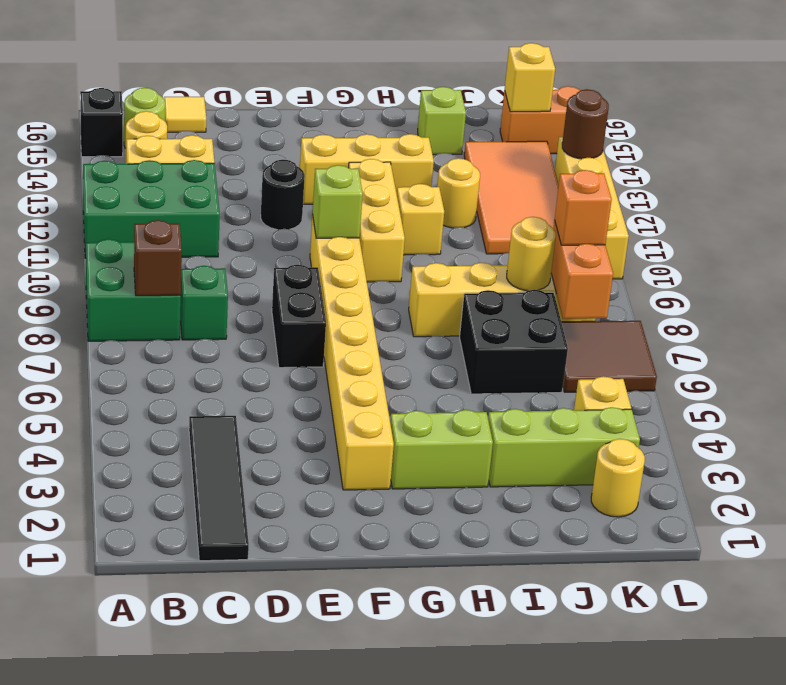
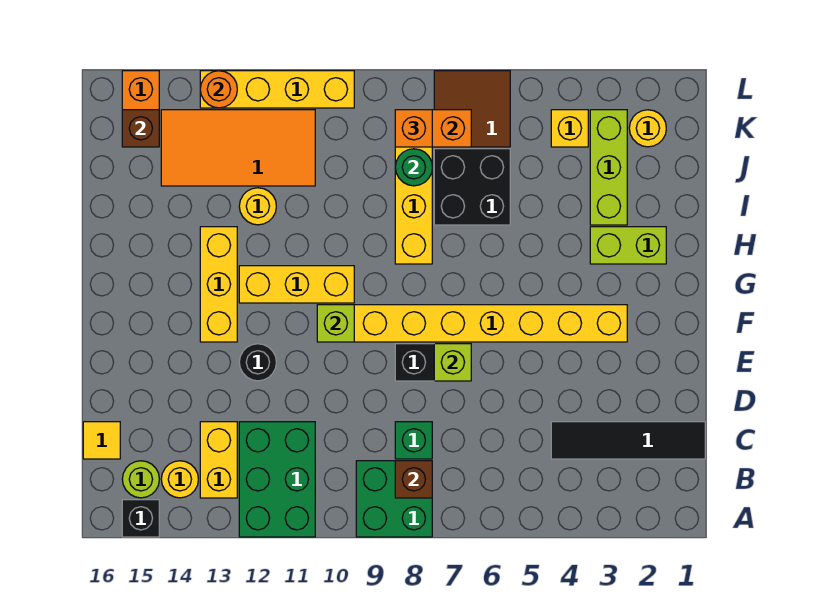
lime 1x2 brick [390,410,493,489] -> lime 1x2 brick turned to [590,227,666,264]
yellow 1x1 brick [397,184,444,255] -> none
lime 1x1 brick [418,87,466,155] -> lime 1x1 brick moved to [434,344,471,381]
yellow 1x1 round brick [507,217,556,291] -> green 1x1 round brick [395,149,432,186]
yellow 1x1 brick [505,43,555,112] -> brown 1x1 brick [122,110,159,147]
brown 1x1 round brick [562,89,609,159] -> orange 1x1 round brick [200,71,237,108]

